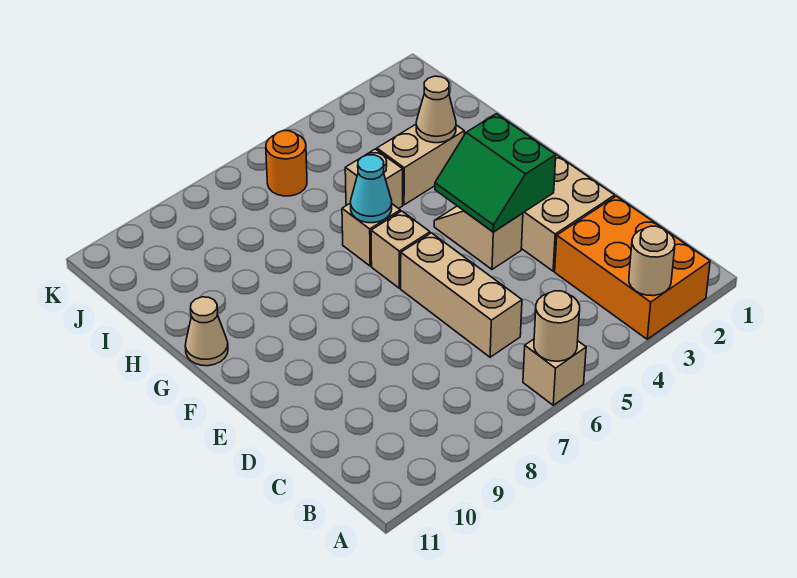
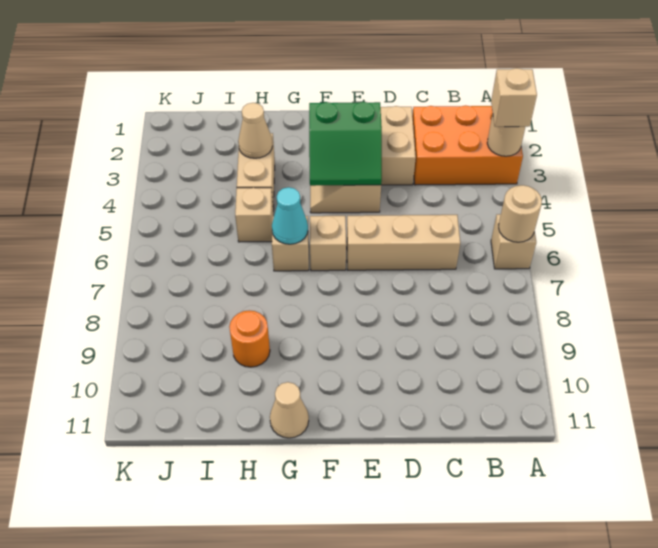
none -> tan 1x1 brick [491,68,537,127]
orange 1x1 round brick [266,131,307,196] -> orange 1x1 round brick moved to [229,310,270,367]

